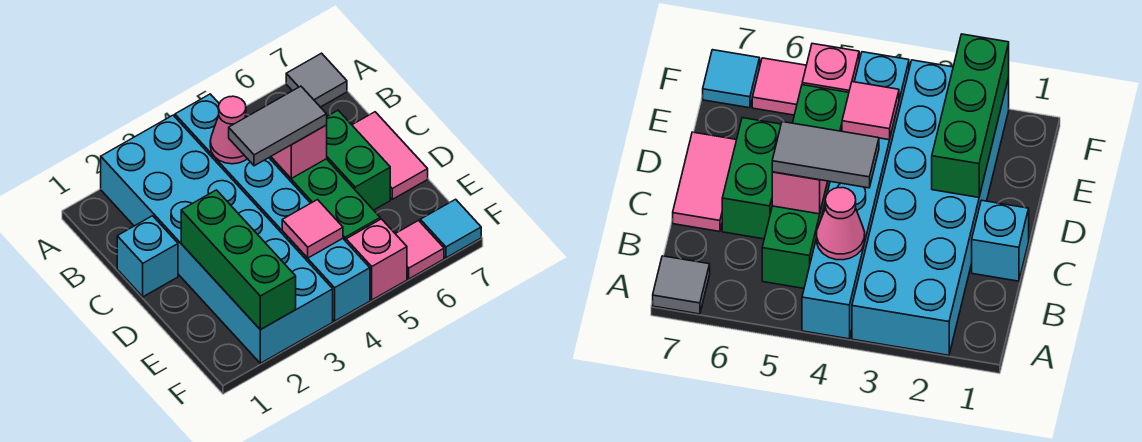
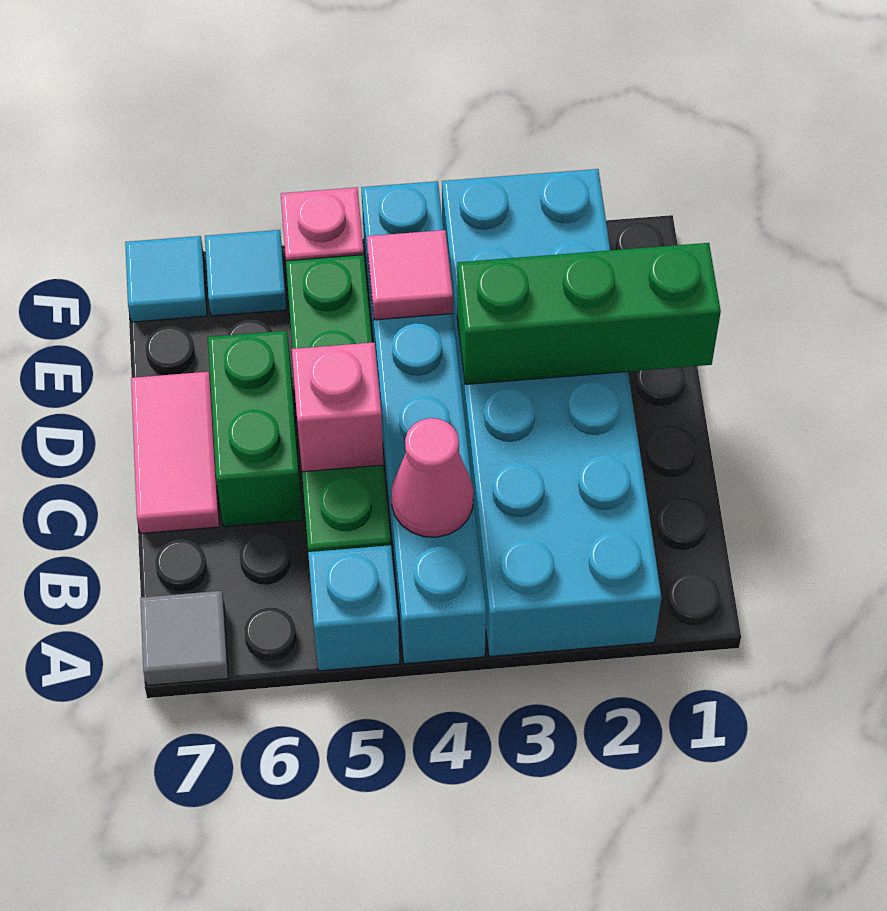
cyan 1x1 brick [117,216,178,297] -> cyan 1x1 brick moved to [308,545,400,671]
grey 1x2 tile [229,86,327,166] -> none
green 1x3 brick [181,190,296,329] -> green 1x3 brick turned to [457,243,721,384]
pink 1x1 tile [395,221,444,279] -> cyan 1x1 tile [205,230,287,316]

